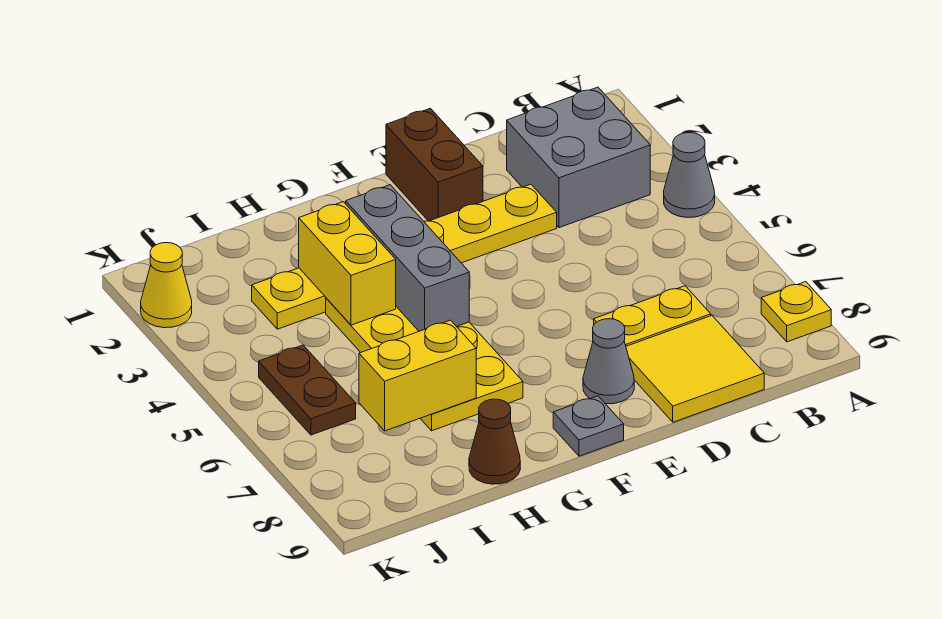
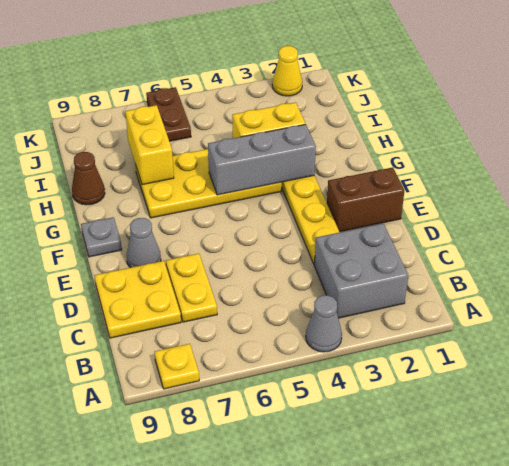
yellow 2x2 tile [626,316,764,422] -> yellow 2x2 plate [94,261,181,338]
brown 1x2 plate [259,345,356,435] -> brown 1x2 plate turned to [146,87,191,141]

